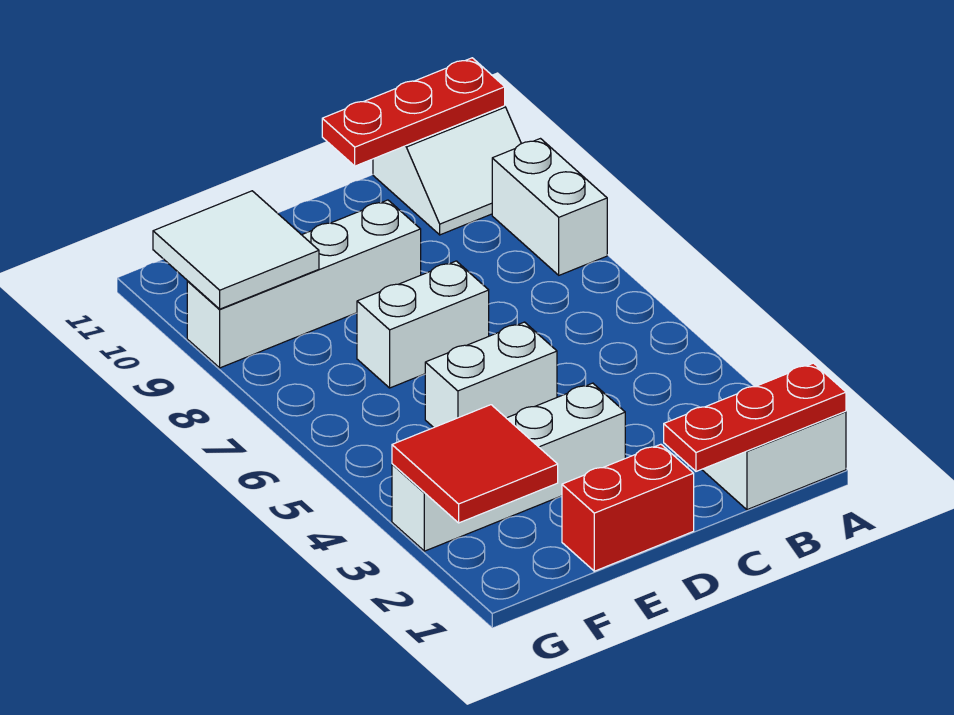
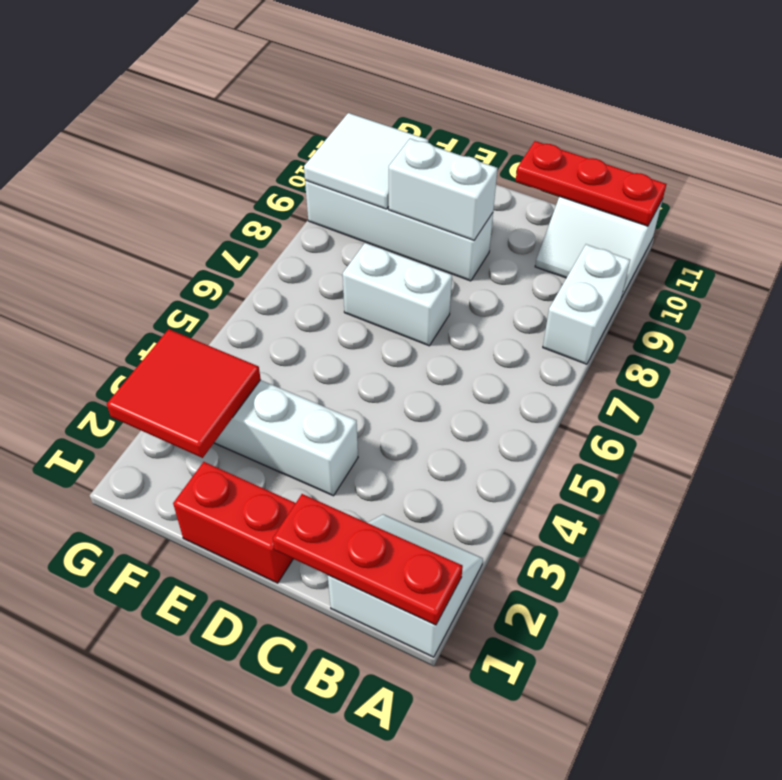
white 1x2 brick [425,322,557,428] -> white 1x2 brick moved to [389,139,498,241]

